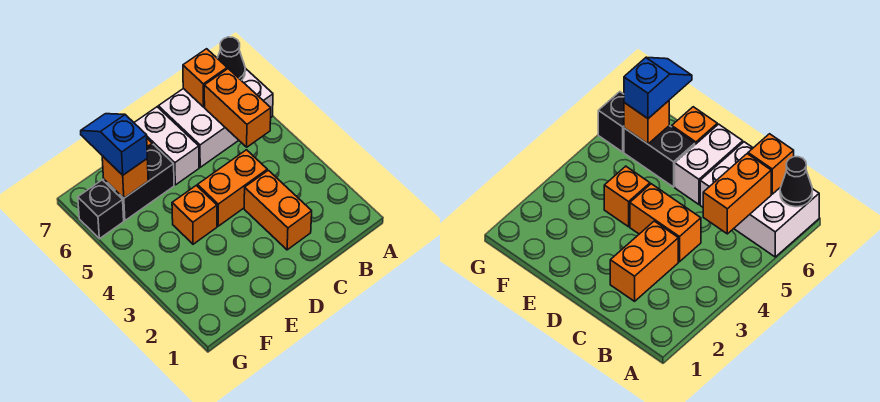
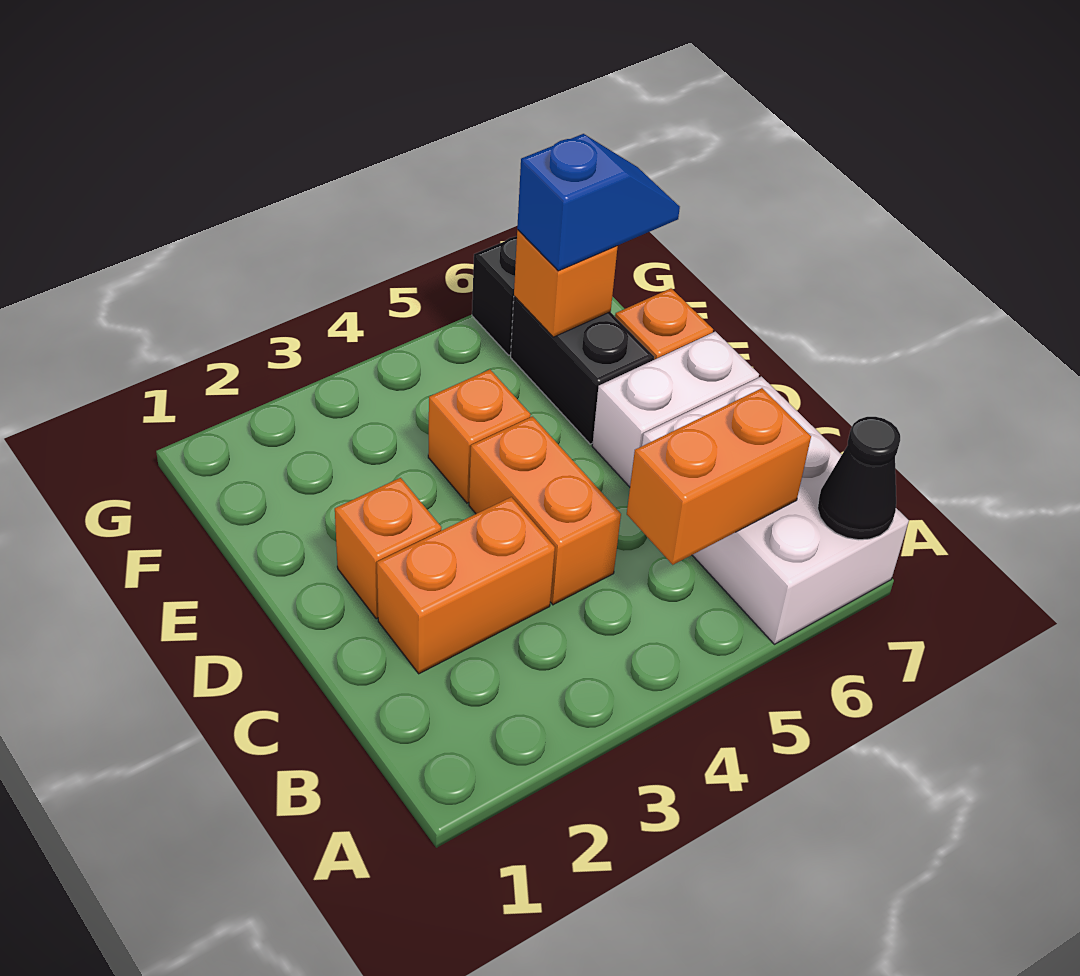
orange 1x1 brick [183,49,227,107] -> orange 1x1 brick moved to [335,478,442,619]

